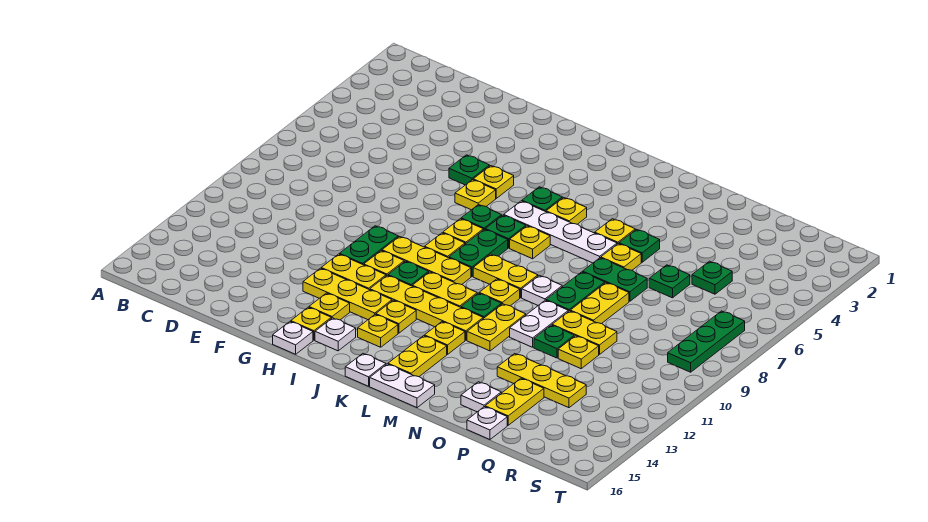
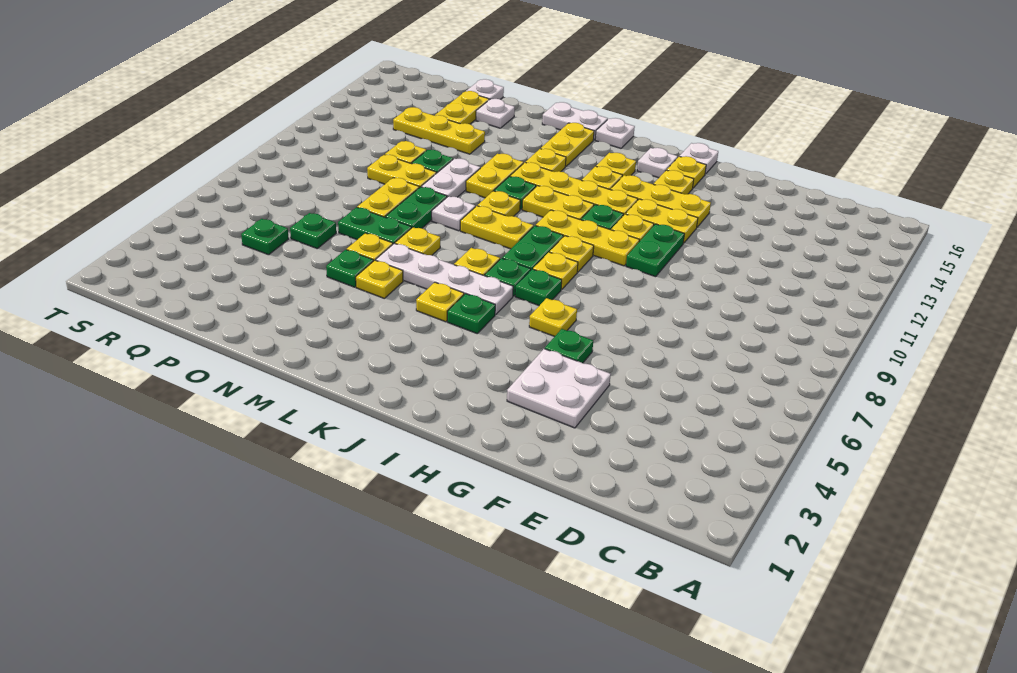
none -> white 2x2 plate [507,349,611,428]
yellow 1x1 plate [473,166,514,198] -> yellow 1x1 plate moved to [395,227,440,255]
green 1x3 plate [668,311,745,372] -> none

